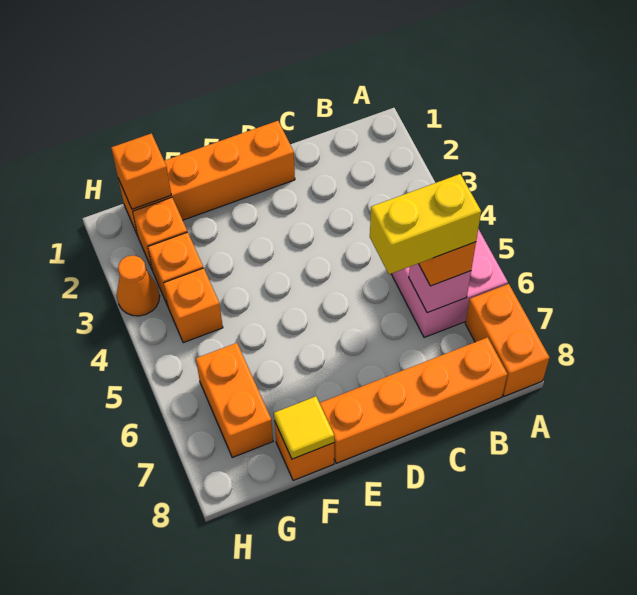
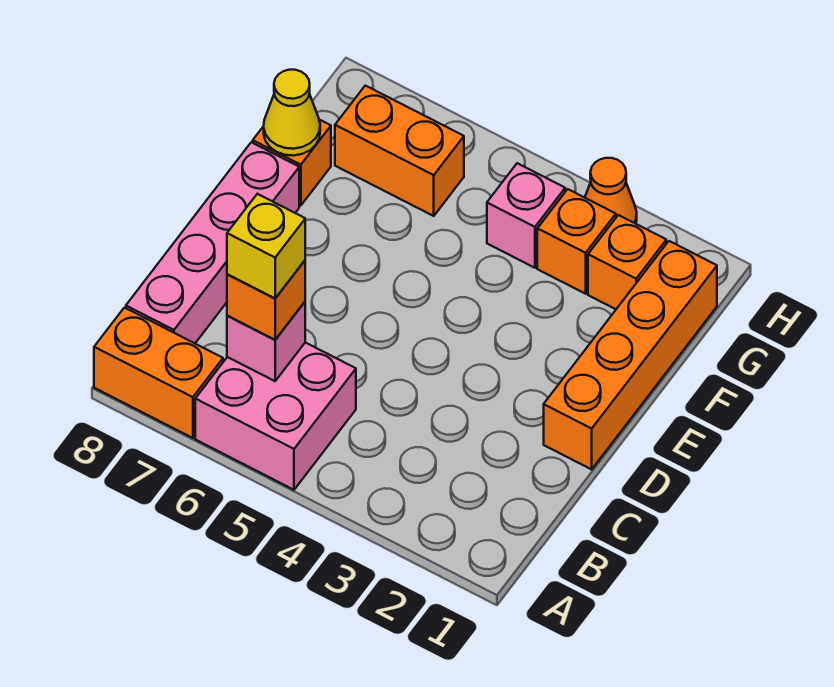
yellow 1x2 brick [370,174,481,274] -> yellow 1x1 brick [227,194,305,298]
orange 1x4 brick [320,337,507,463] -> pink 1x4 brick [126,142,299,343]
yellow 1x1 tile [274,396,334,459] -> yellow 1x1 cone [264,70,320,156]
orange 1x1 brick [112,133,171,209] -> none
orange 1x1 brick [163,268,223,343] -> pink 1x1 brick [487,163,565,268]

